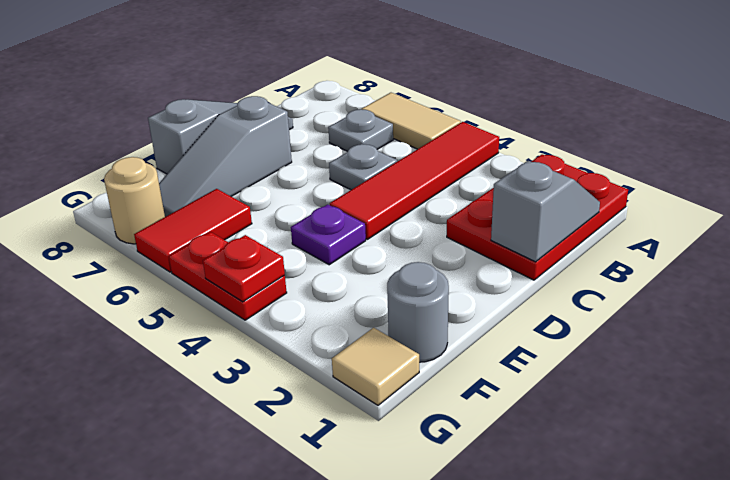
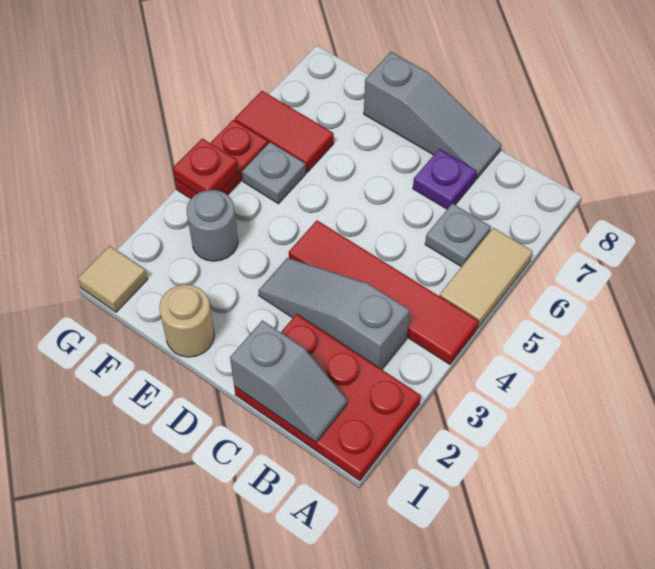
grey 1x1 plate [329,144,397,190] -> grey 1x1 plate moved to [242,142,306,204]
grey 1x3 slope [159,96,292,217] -> grey 1x3 slope moved to [258,258,410,369]
purple 1x1 plate [291,204,366,265] -> purple 1x1 plate moved to [413,149,477,209]
grey 1x1 round brick [387,262,449,362] -> grey 1x1 round brick moved to [187,190,238,261]
tan 1x1 round brick [104,157,165,244] -> tan 1x1 round brick moved to [159,284,214,357]

